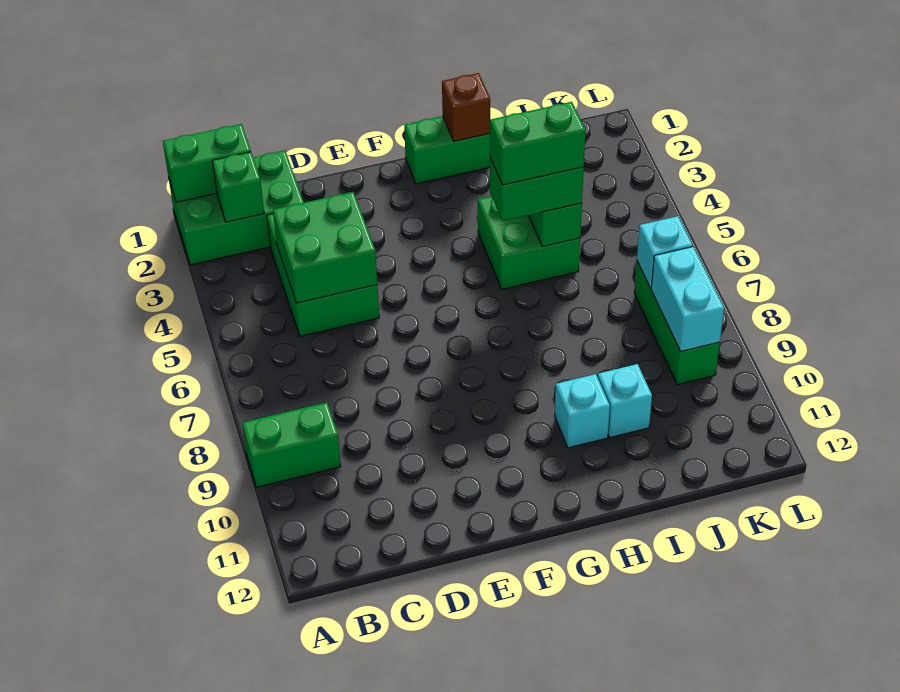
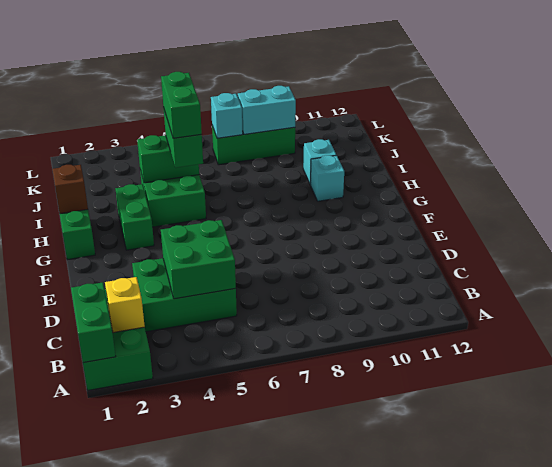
green 1x2 brick [242,402,341,487] -> green 1x2 brick moved to [115,184,154,250]
green 1x1 brick [213,152,264,222] -> yellow 1x1 brick [105,277,145,333]

